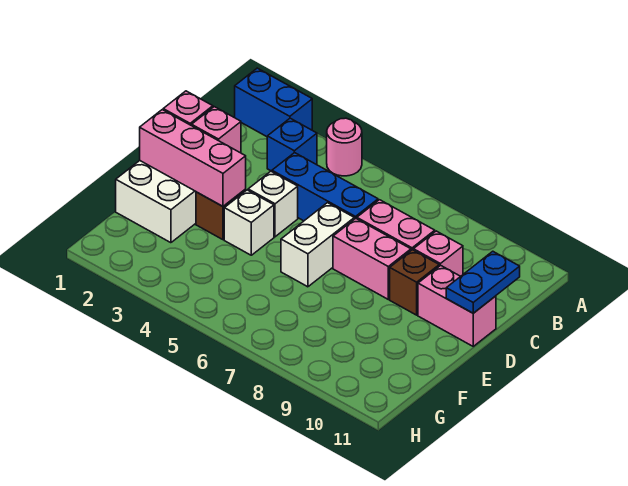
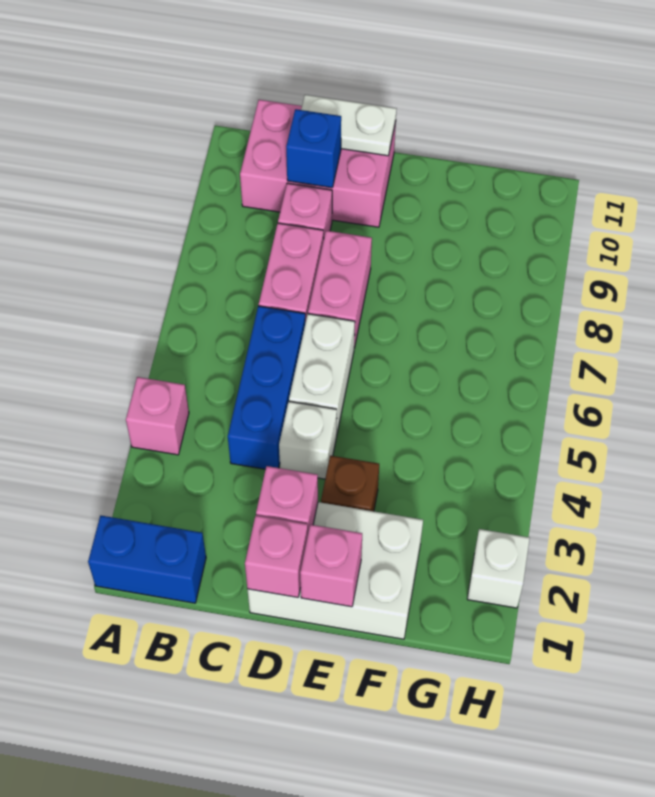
blue 1x2 brick [235,68,312,137] -> blue 1x2 brick turned to [88,516,206,603]
pink 1x1 round brick [327,118,362,176] -> pink 1x1 brick [126,377,189,455]
blue 1x1 brick [267,118,317,171] -> blue 1x1 brick moved to [286,109,341,188]
blue 1x2 plate [446,251,520,313] -> white 1x2 plate [301,95,397,156]
white 1x2 brick [281,203,354,287] -> white 1x2 brick turned to [289,314,355,433]
brown 1x1 brick [390,250,439,315] -> none
pink 1x2 brick [418,265,496,346] -> pink 2x3 brick [240,100,396,227]
pink 1x3 brick [140,110,246,206] -> pink 1x1 brick [300,525,362,607]
white 1x1 brick [224,190,274,255] -> white 1x1 brick moved to [467,529,530,608]

